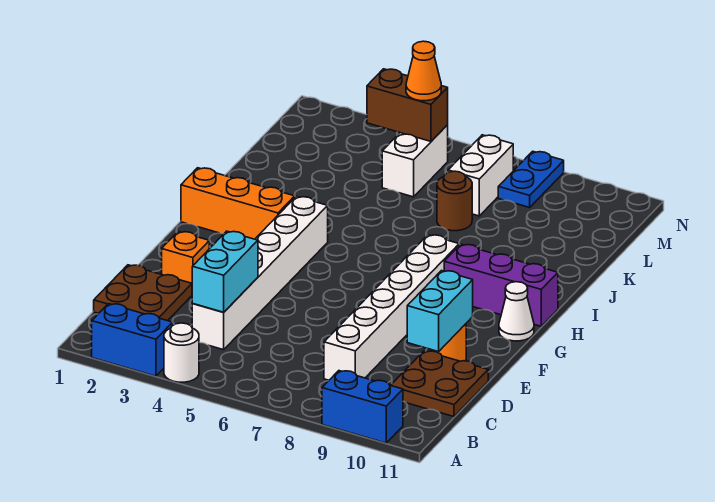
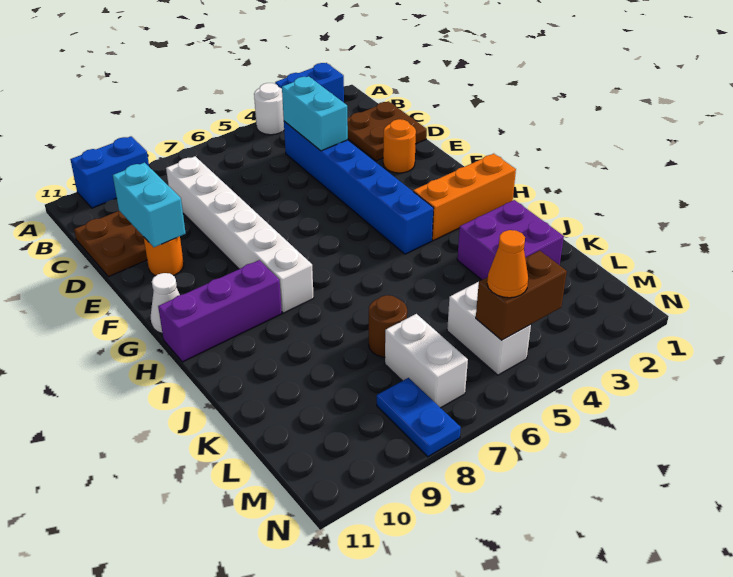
white 1x6 brick [192,196,328,350] -> blue 1x6 brick [284,121,434,254]
orange 1x1 brick [162,231,209,283] -> orange 1x1 round brick [383,119,416,173]
none -> purple 2x2 brick [457,200,564,280]

